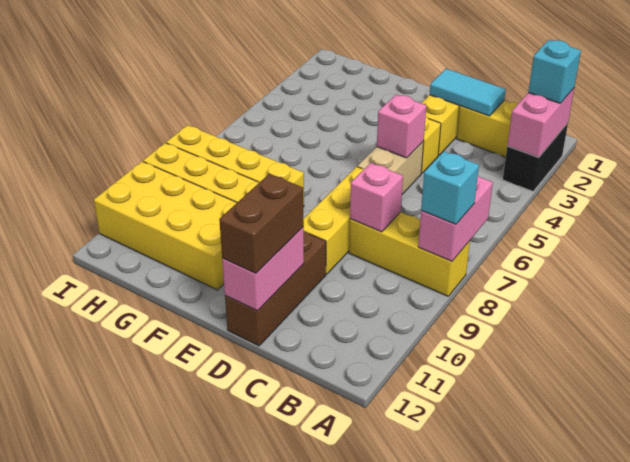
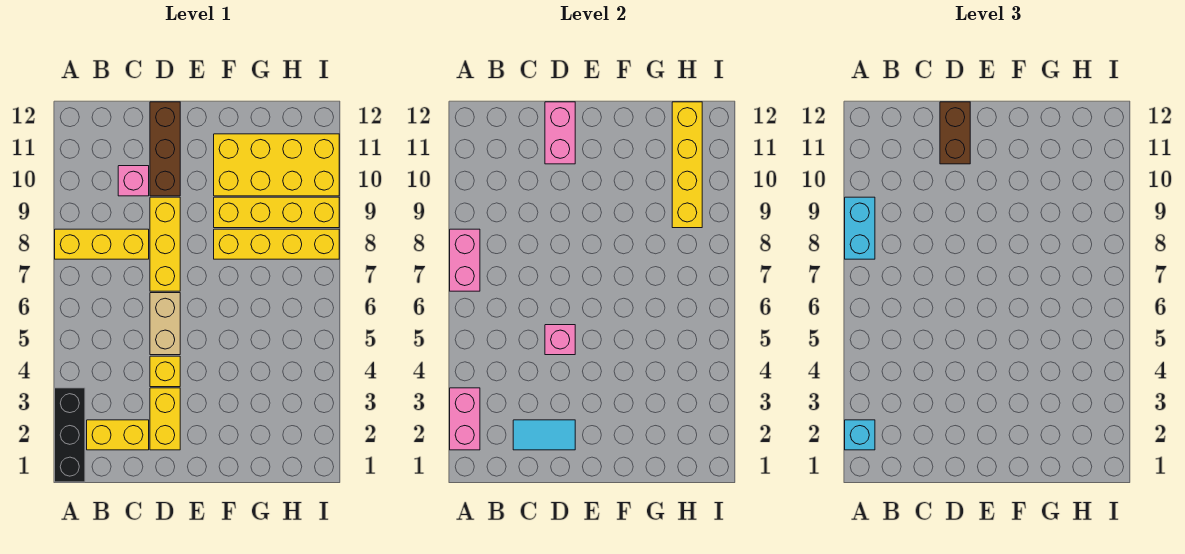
black 1x2 brick [503,123,568,191] -> black 1x3 brick [55,388,85,482]
cyan 1x1 brick [421,151,479,225] -> cyan 1x2 brick [845,197,875,259]
pink 1x1 brick [350,163,403,232] -> pink 1x1 brick moved to [118,166,149,196]
none -> yellow 1x4 brick [672,102,702,228]

